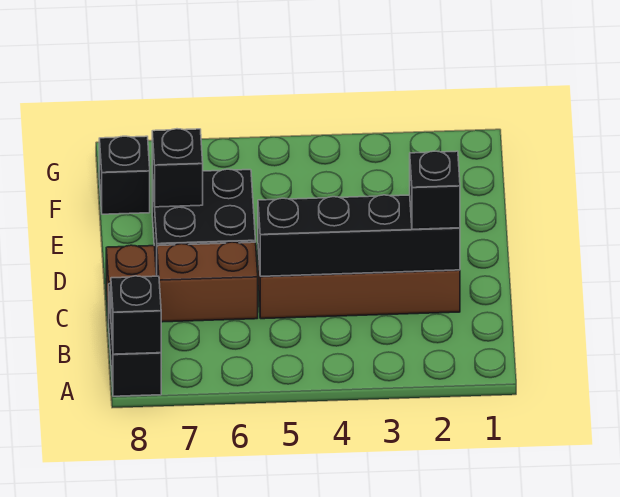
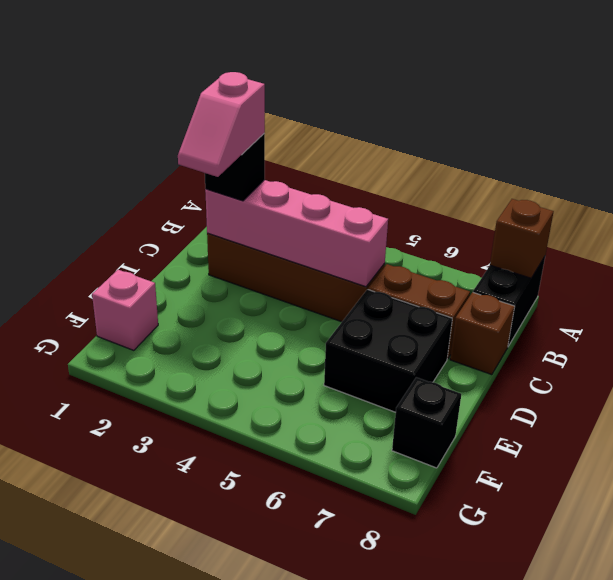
black 1x1 brick [111,276,161,354] -> brown 1x1 brick [490,199,554,278]
black 1x4 brick [258,195,460,276] -> pink 1x4 brick [205,180,388,287]
none -> pink 1x2 slope [178,72,265,177]
black 1x1 brick [152,129,203,207] -> none
none -> pink 1x1 brick [92,270,158,350]

